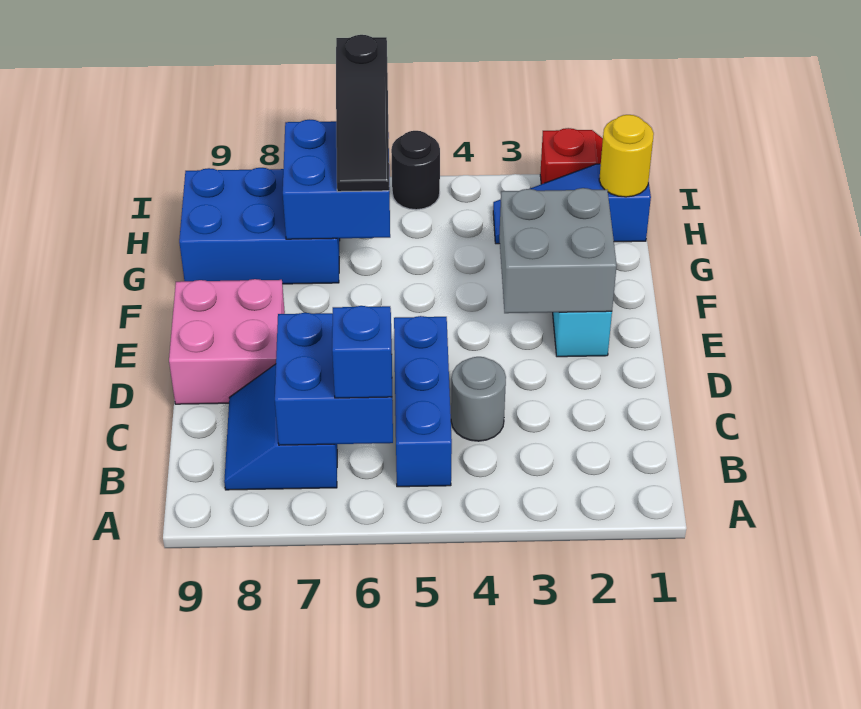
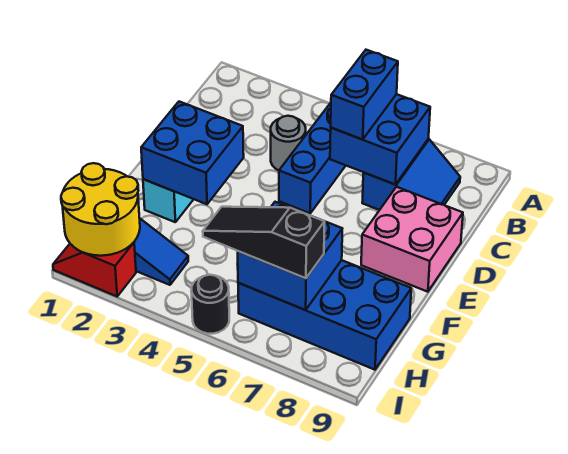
blue 1x1 brick [332,306,392,398] -> blue 1x2 brick [331,50,398,139]
grey 2x2 brick [499,188,617,313] -> blue 2x2 brick [141,102,244,204]
black 1x3 slope [336,35,389,192] -> black 1x3 slope turned to [203,207,325,278]
blue 2x3 brick [179,168,340,284] -> blue 2x4 brick [238,260,411,370]
yellow 1x1 round brick [599,115,654,197] -> yellow 2x2 round brick [61,163,140,256]

